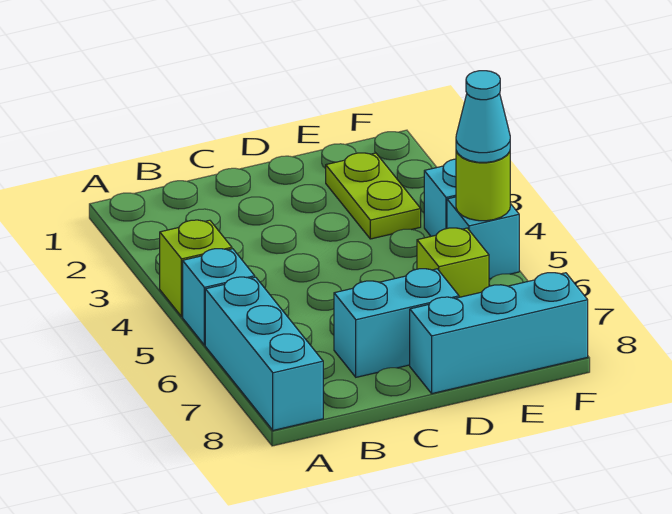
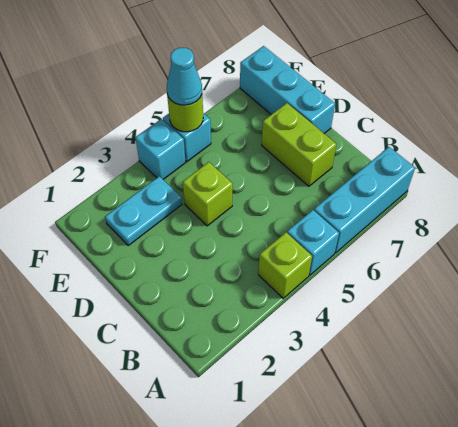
cyan 1x2 brick [334,269,459,377] -> lime 1x2 brick [262,103,336,186]
lime 1x2 plate [326,153,421,239] -> cyan 1x2 plate [105,176,182,245]
lime 1x1 brick [417,228,489,297] -> lime 1x1 brick moved to [183,162,233,226]

